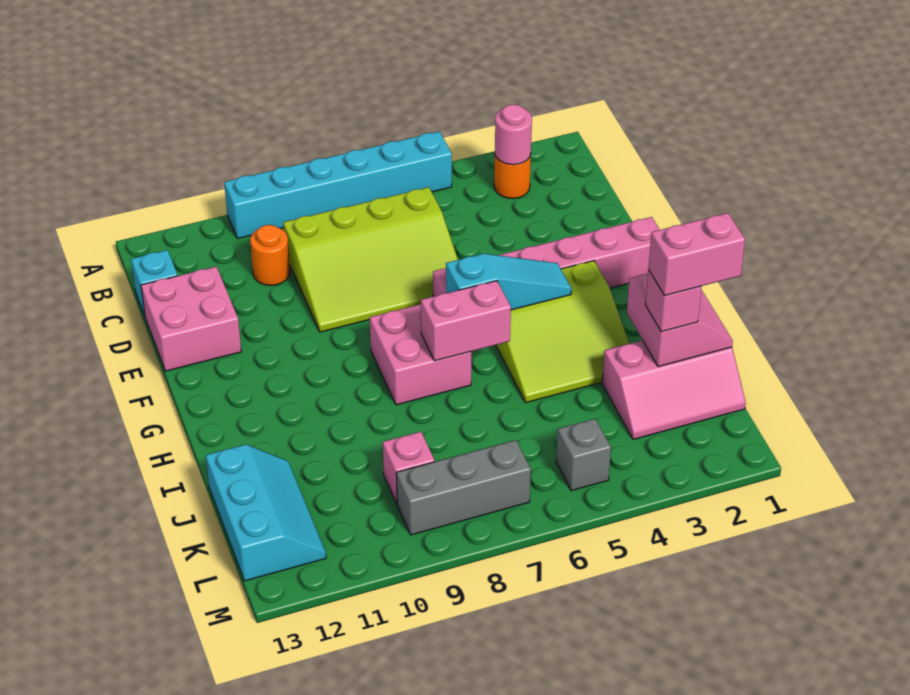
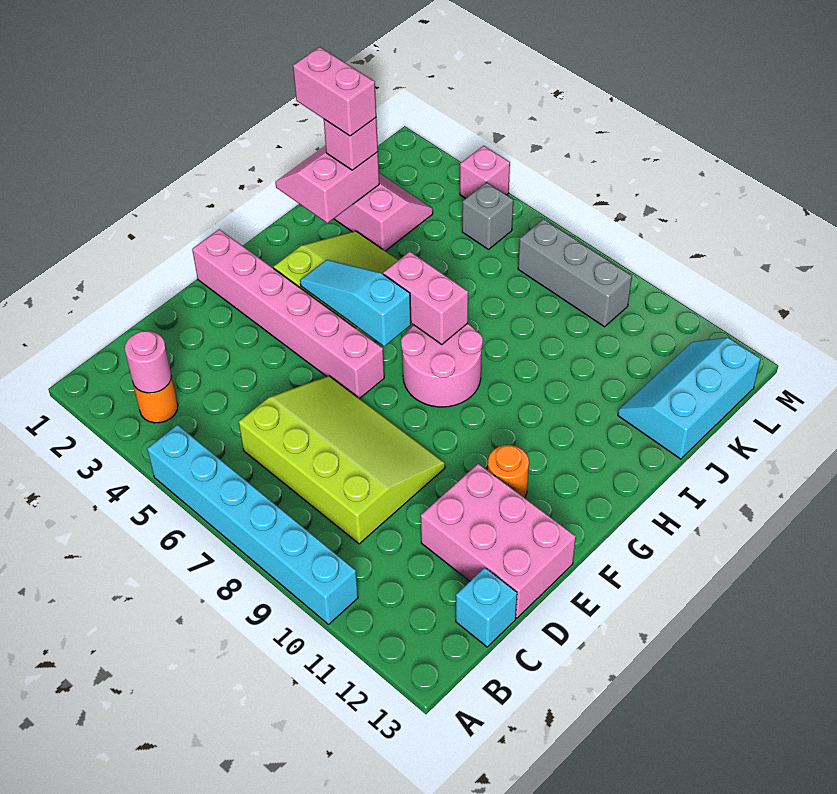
orange 1x1 round brick [250,225,290,285] -> orange 1x1 round brick moved to [488,445,529,498]
pink 2x2 brick [141,267,241,371] -> pink 2x3 brick [421,464,576,618]
pink 2x2 brick [370,304,471,405] -> pink 2x2 round brick [401,323,483,407]
pink 1x1 brick [383,432,435,503] -> pink 1x1 brick moved to [460,146,510,199]

